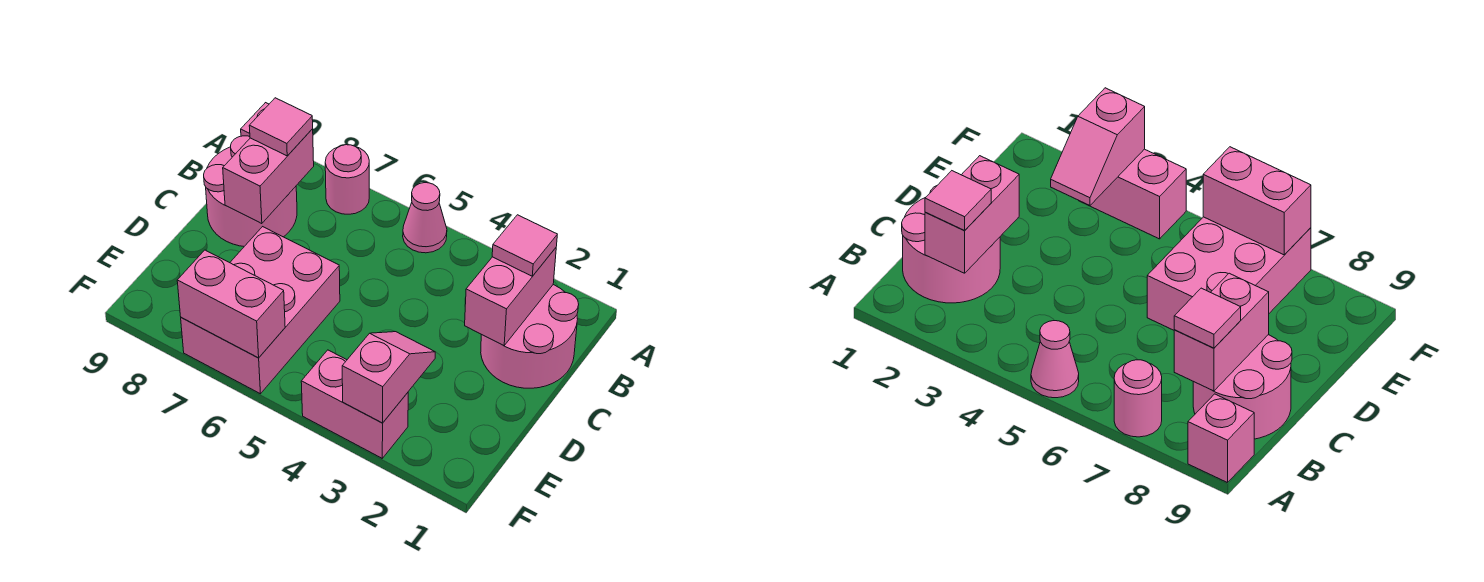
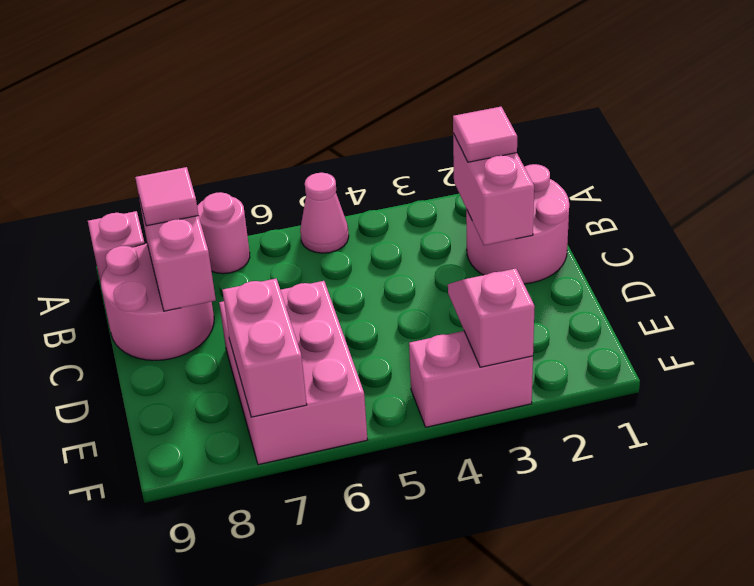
pink 1x2 brick [177,250,285,358] -> pink 1x2 brick turned to [222,279,307,417]

